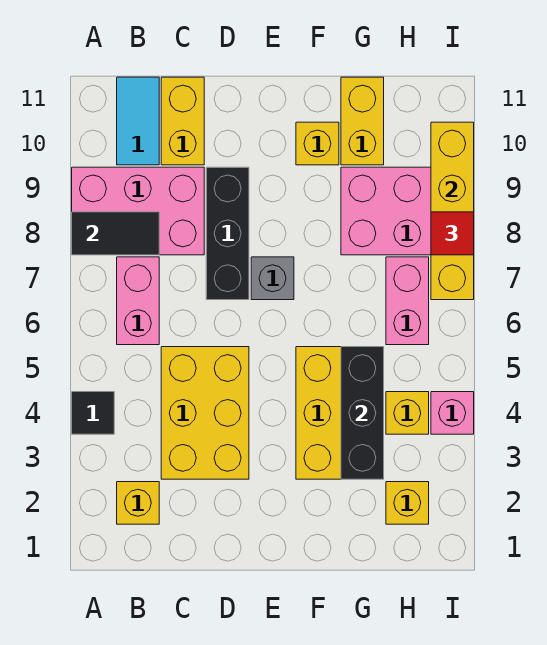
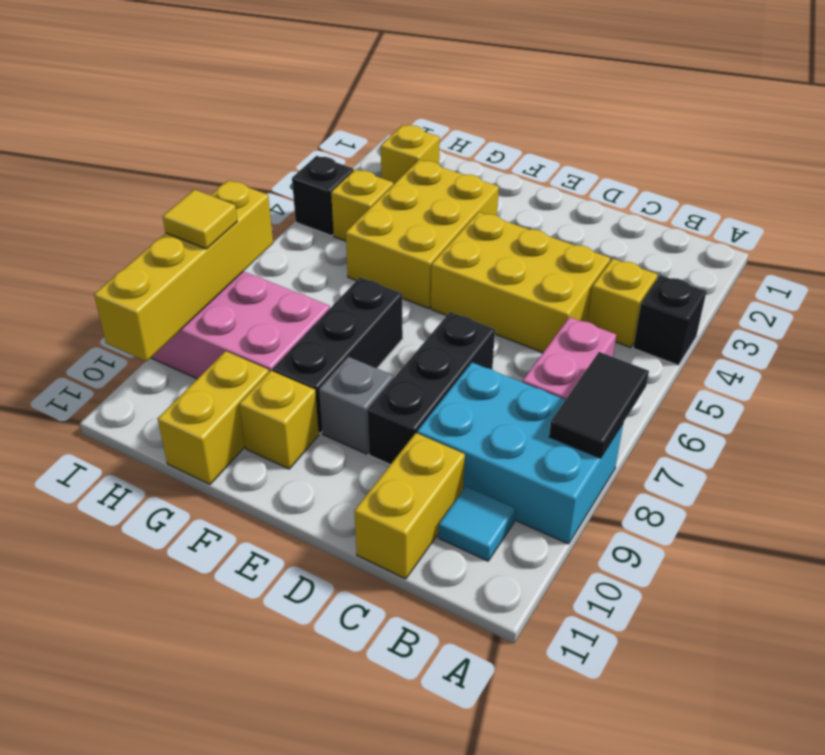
black 1x1 tile [72,392,114,434] -> black 1x1 brick [633,275,706,365]
pink 2x3 brick [72,167,204,255] -> cyan 2x3 brick [417,363,623,544]
black 1x2 tile [72,212,159,255] -> black 1x2 tile turned to [549,352,649,458]
yellow 1x1 brick [117,482,159,524] -> yellow 1x1 brick moved to [588,259,658,347]
cyan 1x2 tile [117,77,159,165] -> cyan 1x1 tile [438,486,516,561]
yellow 2x3 brick [161,347,249,479] -> yellow 2x3 brick turned to [431,212,610,352]
grey 1x1 brick [251,257,294,300] -> grey 1x1 brick moved to [319,357,393,454]
black 1x3 brick [341,347,384,479] -> black 1x3 brick moved to [272,277,403,433]
pink 1x2 brick [386,257,429,345] -> none
pink 1x1 brick [431,392,474,434] -> black 1x1 brick [292,156,354,236]
red 1x1 tile [431,212,474,255] -> yellow 1x1 tile [163,190,237,249]

